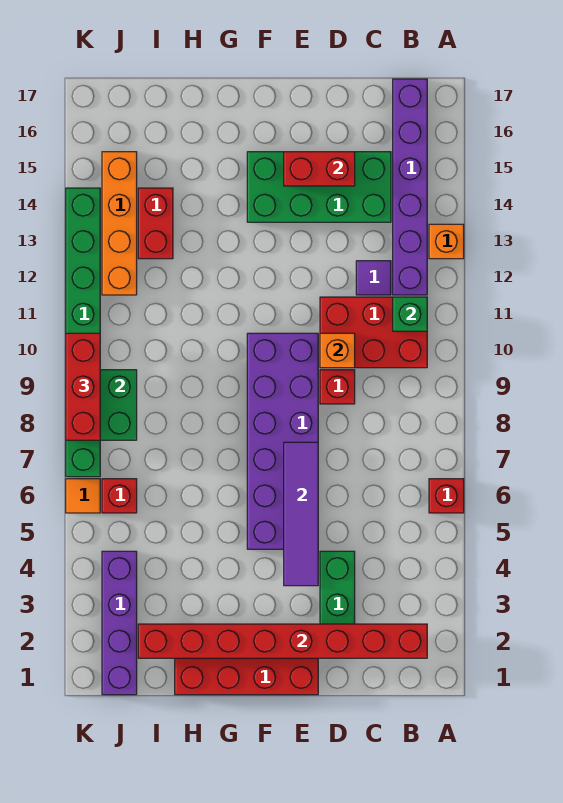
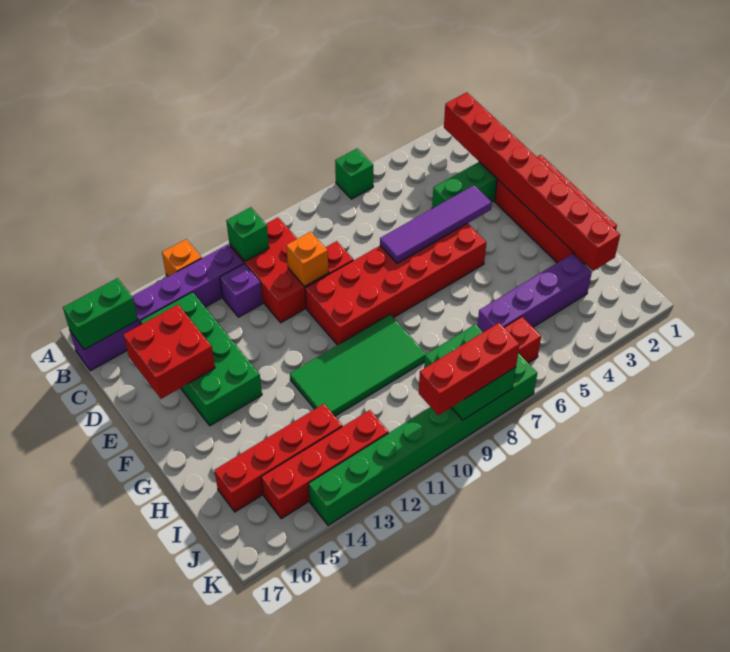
red 1x1 brick [429,479,464,513] -> green 1x1 brick [335,148,373,199]
none -> green 1x2 brick [63,278,138,349]
purple 1x1 tile [356,261,391,295] -> purple 1x1 brick [220,264,263,317]
red 1x2 brick [284,152,355,186] -> red 2x2 brick [123,305,215,399]
purple 2x6 brick [247,333,318,549] -> red 2x6 brick [305,223,486,345]
none -> green 2x4 tile [290,315,426,416]
red 1x2 brick [138,188,173,259] -> red 1x4 brick [214,404,342,512]
purple 1x4 brick [102,551,137,695] -> purple 1x4 brick moved to [477,254,592,332]
orange 1x4 brick [102,152,137,295] -> red 1x4 brick [261,410,389,519]
orange 1x1 tile [66,479,100,513] -> none

